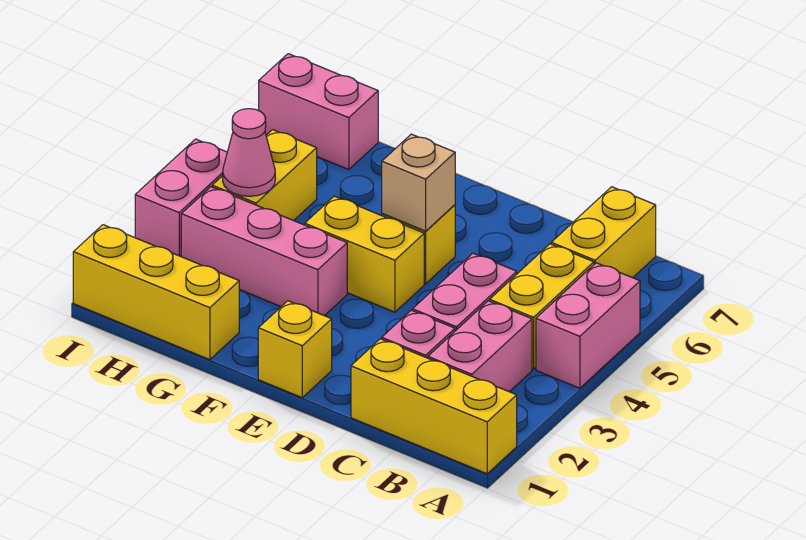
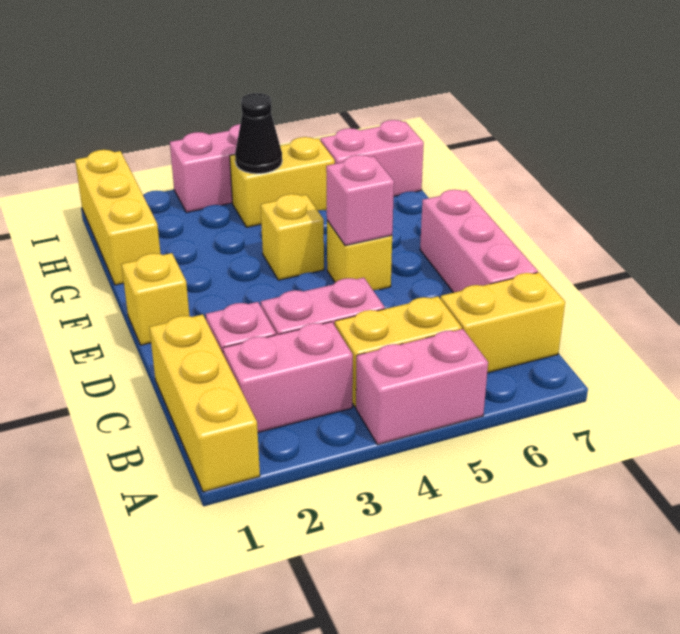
yellow 1x2 brick [305,196,424,312] -> yellow 1x1 brick [261,194,324,280]
tan 1x1 brick [382,134,455,231] -> pink 1x1 brick [326,155,394,246]
pink 1x3 brick [181,187,347,316] -> pink 1x3 brick moved to [420,190,538,293]
pink 1x1 cone [223,109,275,196] -> black 1x1 cone [235,93,282,174]
pink 1x2 brick [259,54,378,170] -> pink 1x2 brick turned to [320,120,424,196]

